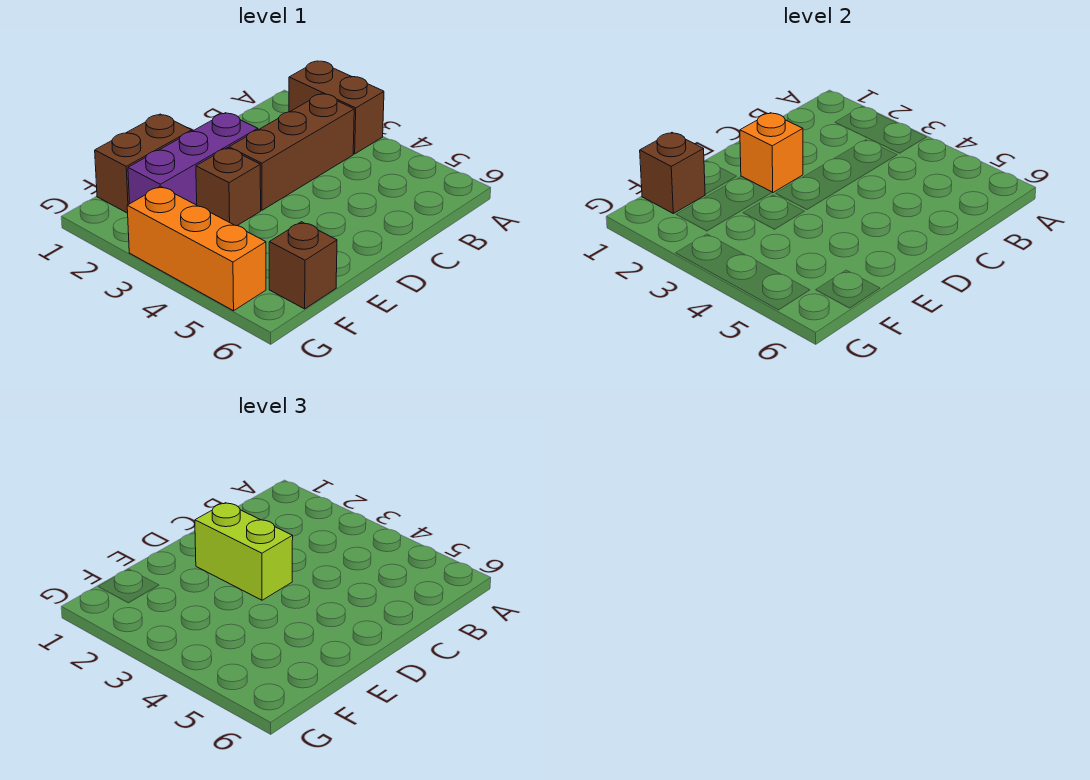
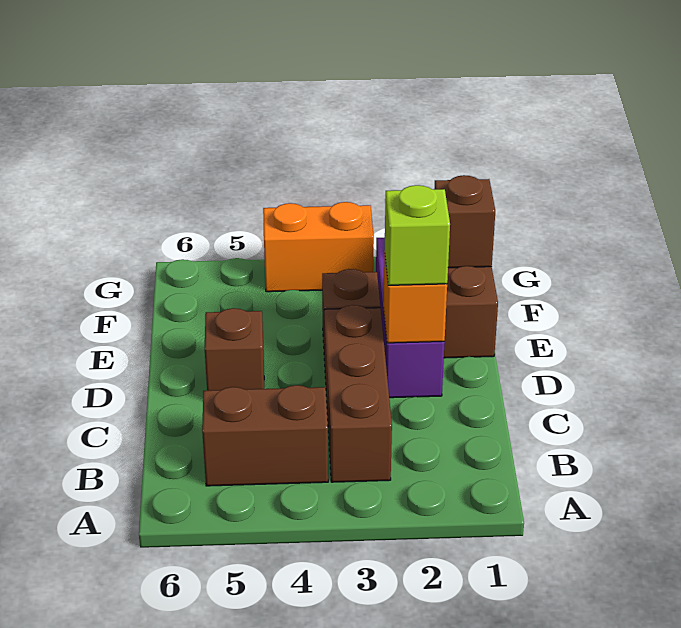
brown 1x2 brick [289,61,384,154] -> brown 1x2 brick moved to [202,385,328,486]
lime 1x2 brick [195,503,293,600] -> lime 1x1 brick [385,185,450,285]
brown 1x1 brick [269,222,337,309] -> brown 1x1 brick moved to [205,308,264,390]
orange 1x3 brick [127,186,266,311] -> orange 1x2 brick [263,202,374,292]

